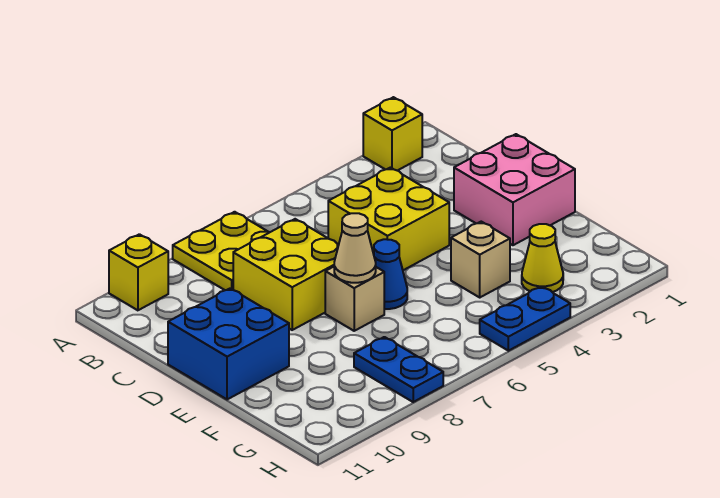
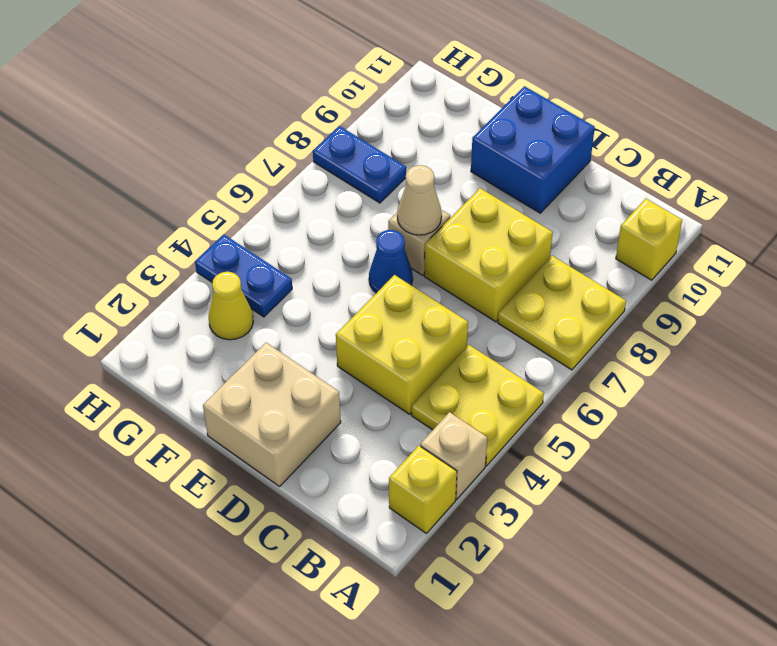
none -> yellow 2x2 plate [412,345,544,466]
pink 2x2 brick [454,134,575,245] -> tan 2x2 brick [203,343,341,487]
tan 1x1 brick [451,222,510,297] -> tan 1x1 brick moved to [420,412,487,499]
blue 1x2 plate [480,286,570,351] -> blue 1x2 plate turned to [195,235,292,317]

